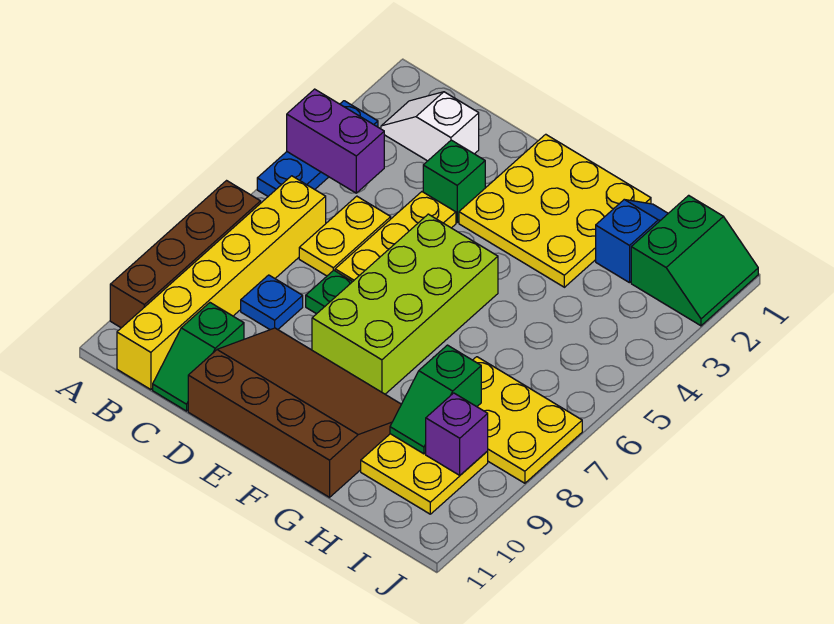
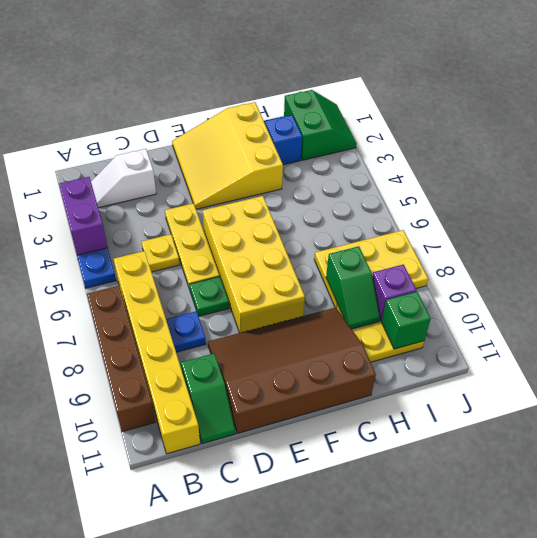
purple 1x2 brick [287,89,384,193] -> purple 1x2 brick turned to [59,177,108,255]
yellow 1x2 plate [299,196,391,276] -> yellow 1x1 plate [142,234,180,272]
green 1x1 brick [423,140,485,222] -> green 1x1 brick moved to [382,292,431,349]
yellow 3x3 plate [459,134,651,287] -> yellow 3x3 slope [172,102,283,209]
lime 2x4 brick [312,214,498,394] -> yellow 2x4 brick [203,196,305,333]

